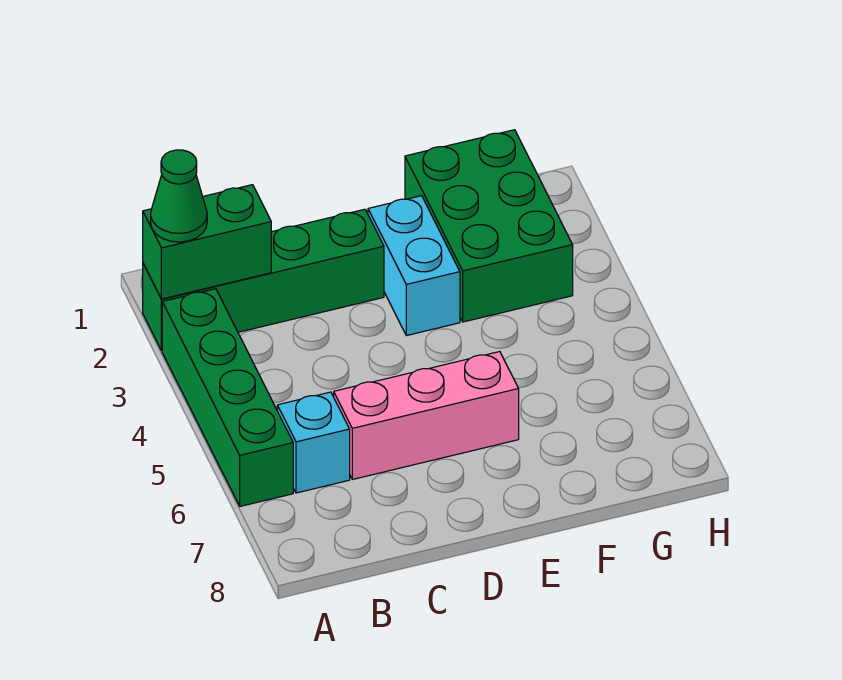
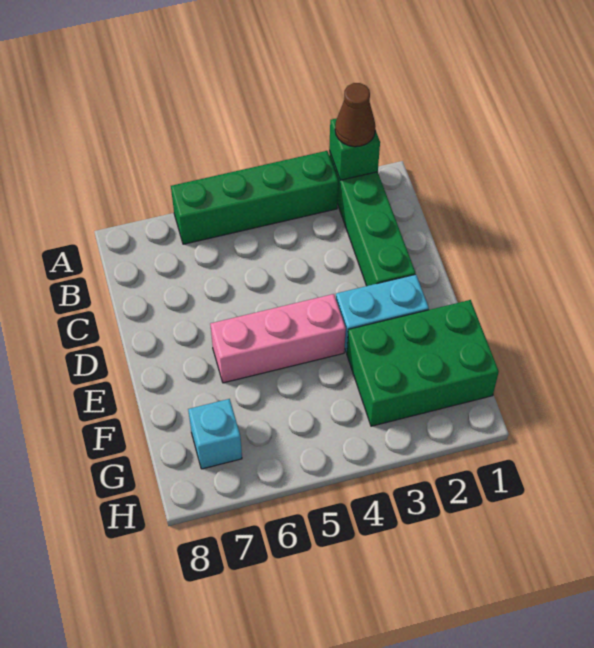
green 1x2 brick [143,185,271,299] -> green 1x1 brick [329,118,380,180]
green 1x1 cone [151,150,207,242] -> brown 1x1 cone [335,83,376,147]
cyan 1x1 brick [277,392,350,493] -> cyan 1x1 brick moved to [188,399,242,469]
pink 1x3 brick [334,352,519,479] -> pink 1x3 brick turned to [210,294,346,383]

